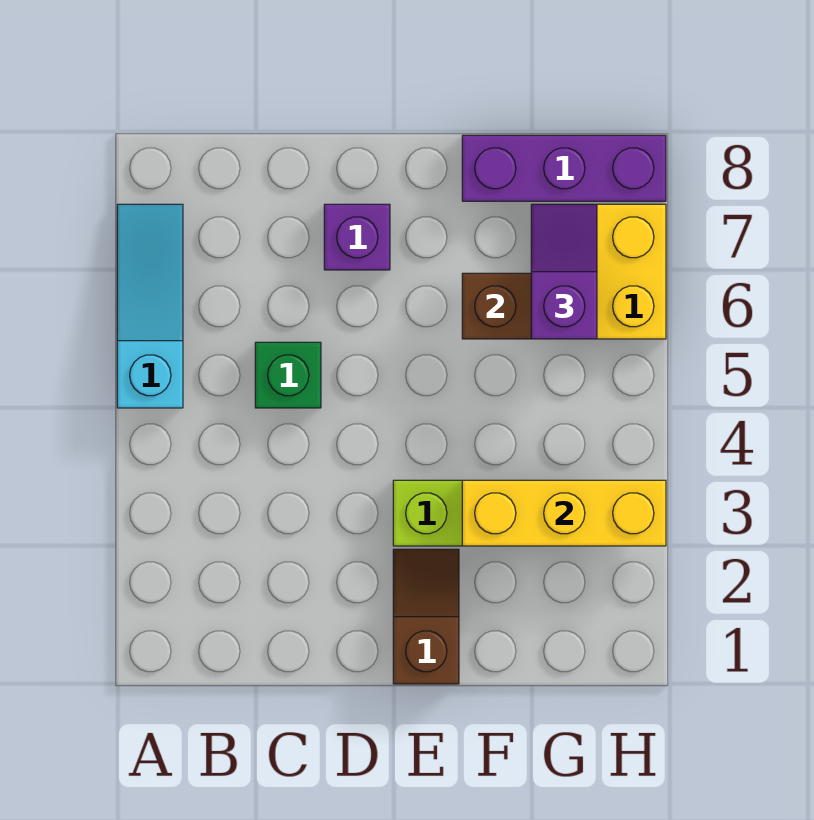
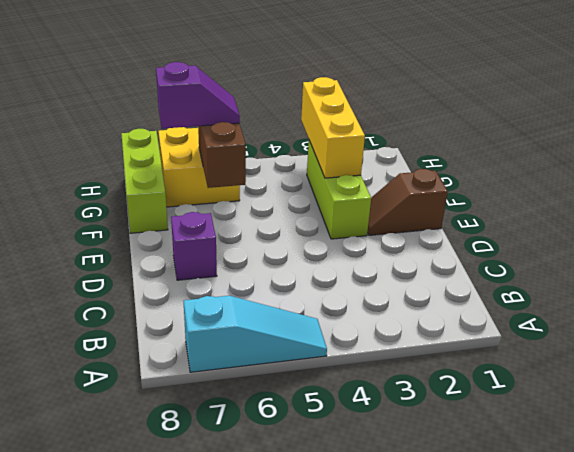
cyan 1x3 slope [117,204,183,408] -> cyan 1x3 slope turned to [184,296,327,372]
green 1x1 brick [255,342,321,408] -> none
purple 1x3 brick [462,135,666,201] -> lime 1x3 brick [121,129,168,233]
purple 1x2 slope [531,204,597,339] -> purple 1x2 slope turned to [156,62,240,129]

